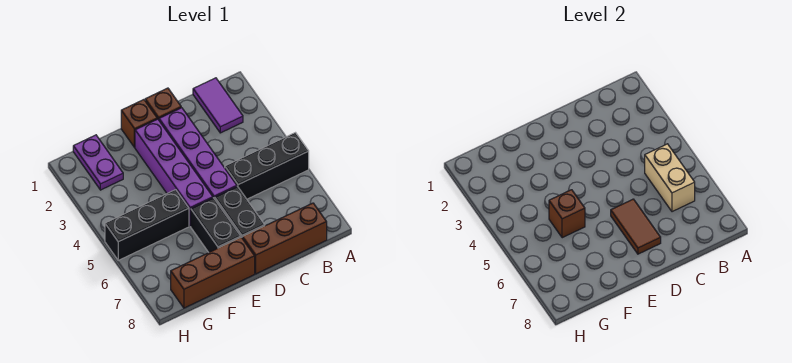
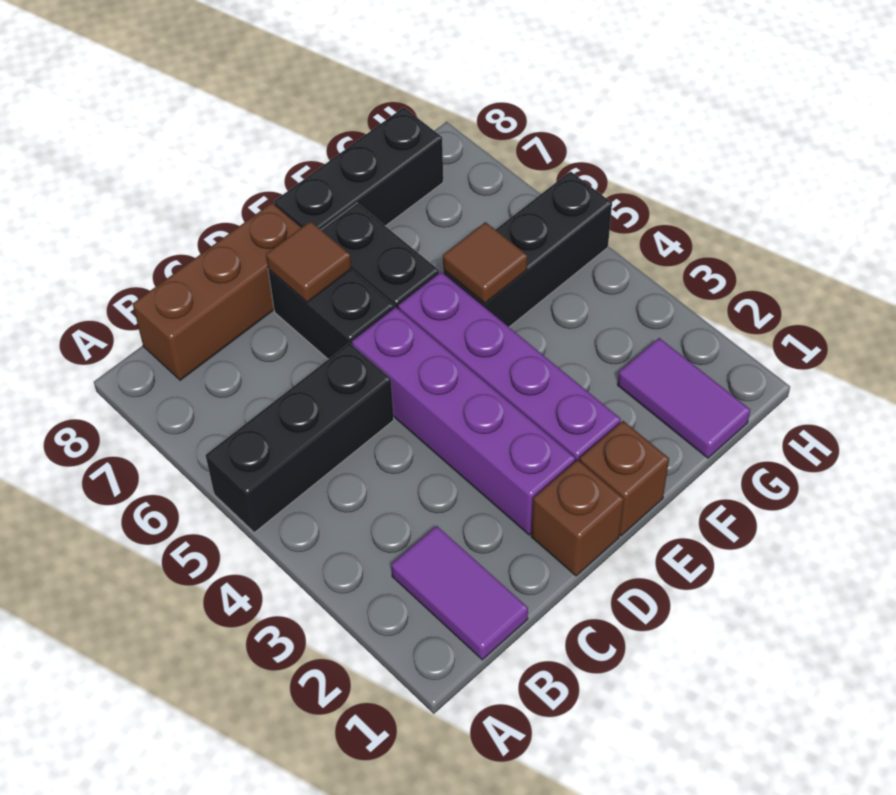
tan 1x2 brick [645,144,695,212] -> none
brown 1x2 tile [611,199,661,254] -> brown 1x1 tile [266,221,351,302]
brown 1x3 brick [171,237,255,308] -> black 1x3 brick [274,107,443,230]
brown 1x1 brick [549,190,585,238] -> brown 1x1 tile [443,222,527,303]
purple 1x2 plate [73,135,123,190] -> purple 1x2 tile [618,338,750,458]

